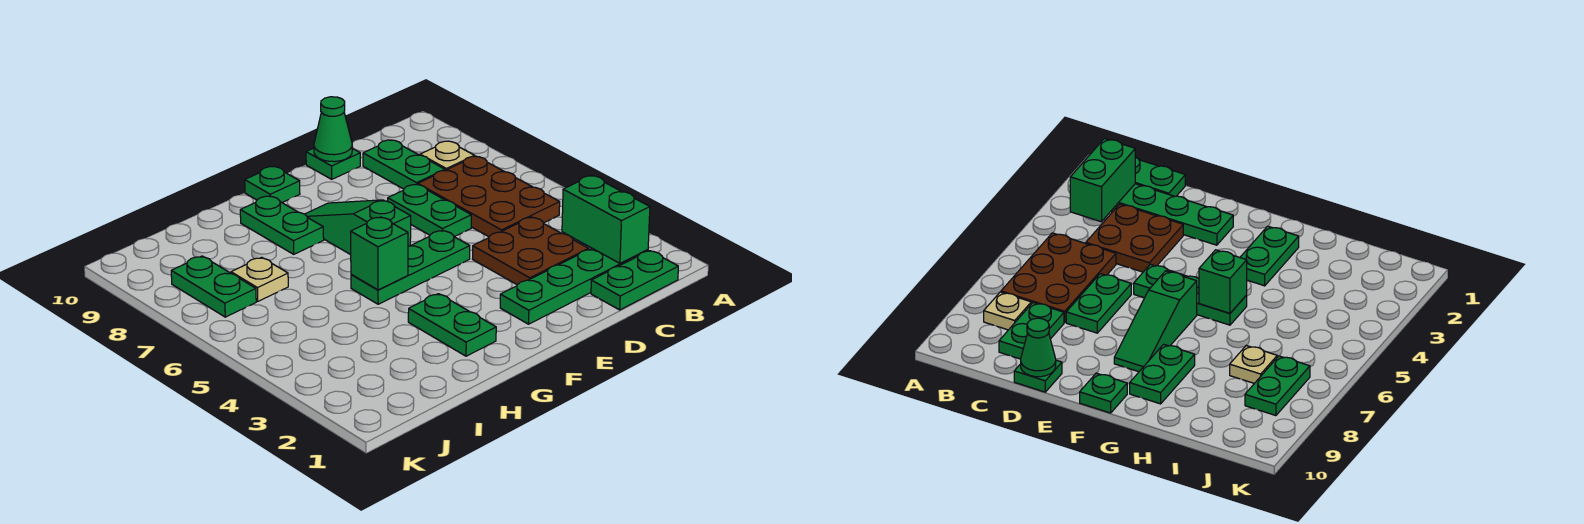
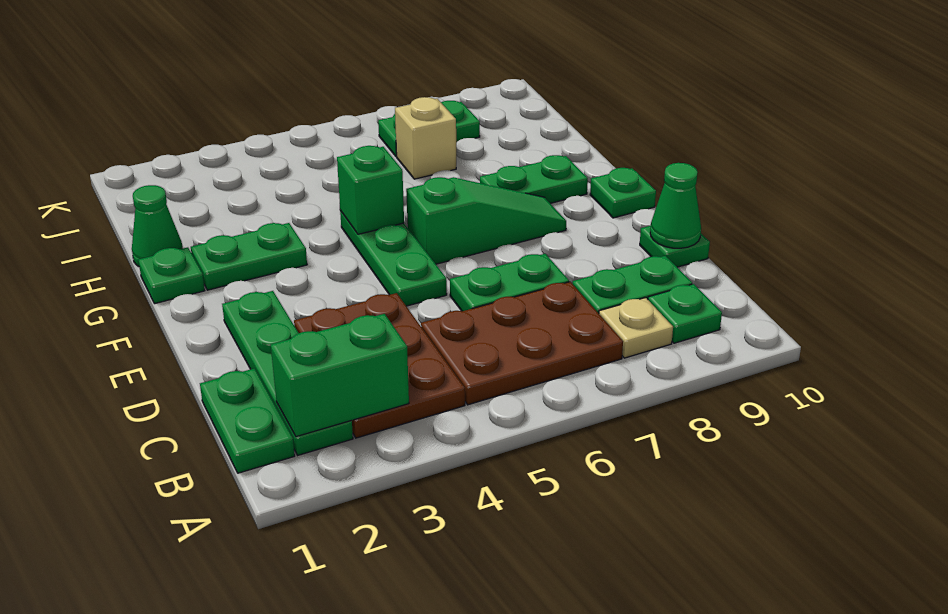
none -> green 1x1 plate [648,284,722,343]
brown 2x2 plate [473,217,589,285] -> brown 2x3 plate [294,293,465,438]
none -> green 1x1 plate [138,247,205,304]
none -> green 1x1 cone [132,185,183,266]
tan 1x1 plate [231,257,288,301] -> tan 1x1 brick [395,97,456,179]

